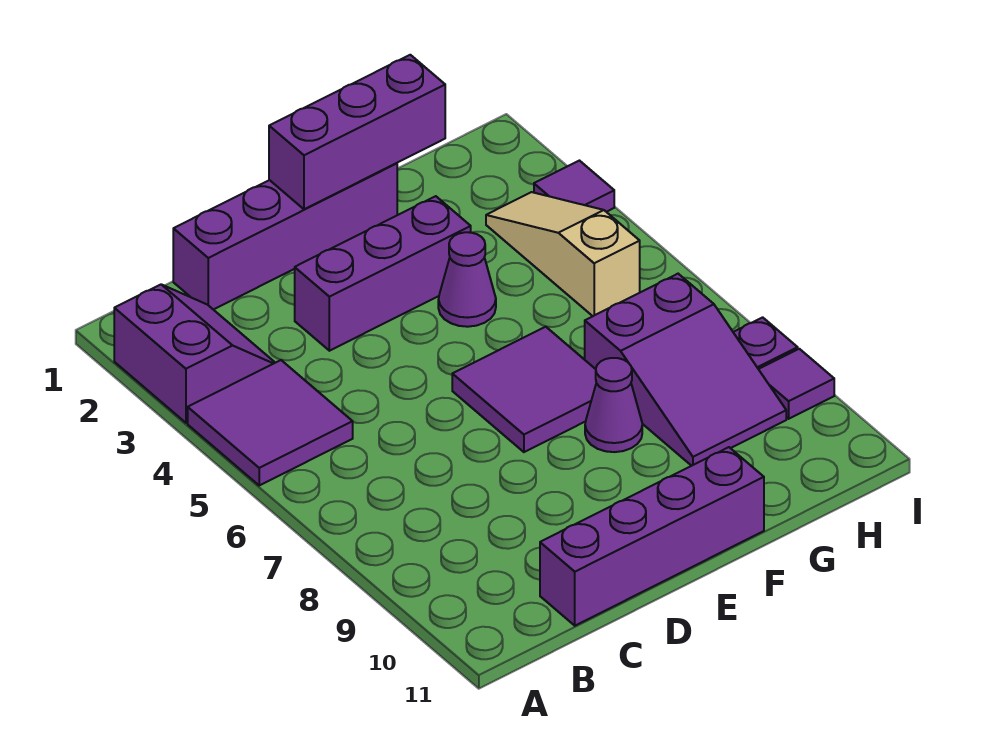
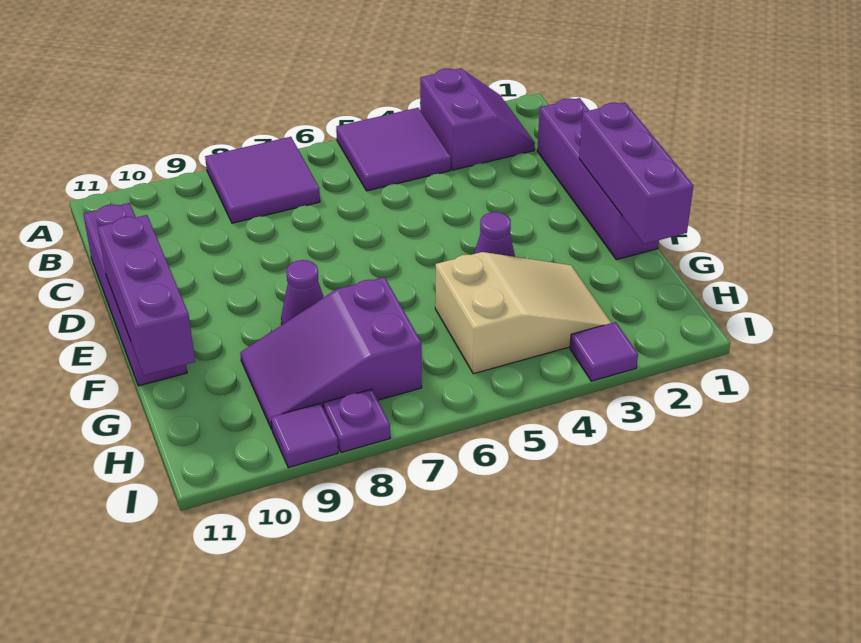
purple 2x2 slope [114,285,275,423] -> purple 2x2 slope turned to [420,68,535,170]
purple 1x3 brick [295,196,471,351] -> purple 1x3 brick moved to [98,215,195,375]
purple 2x2 tile [452,327,596,452] -> purple 2x2 tile moved to [205,137,320,223]
tan 1x3 slope [486,192,640,316] -> tan 2x3 slope [435,252,611,374]

